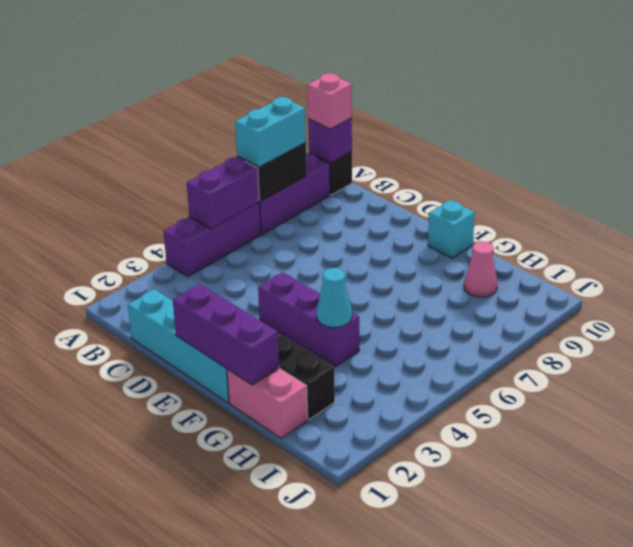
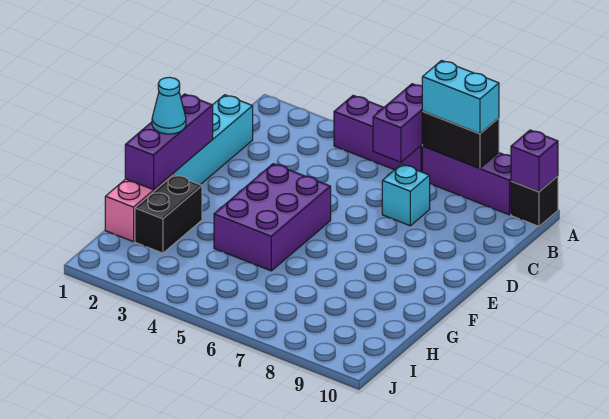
purple 1x2 brick [187,157,259,229] -> purple 1x2 brick turned to [373,84,423,162]
pink 1x1 brick [307,73,352,129] -> none
purple 1x3 brick [258,272,359,367] -> purple 2x3 brick [214,164,331,271]
cyan 1x1 brick [428,200,475,258] -> cyan 1x1 brick moved to [382,164,430,226]
cyan 1x1 cone [317,268,352,327] -> cyan 1x1 cone moved to [152,77,186,134]
pink 1x1 cone [464,242,498,297] -> none

